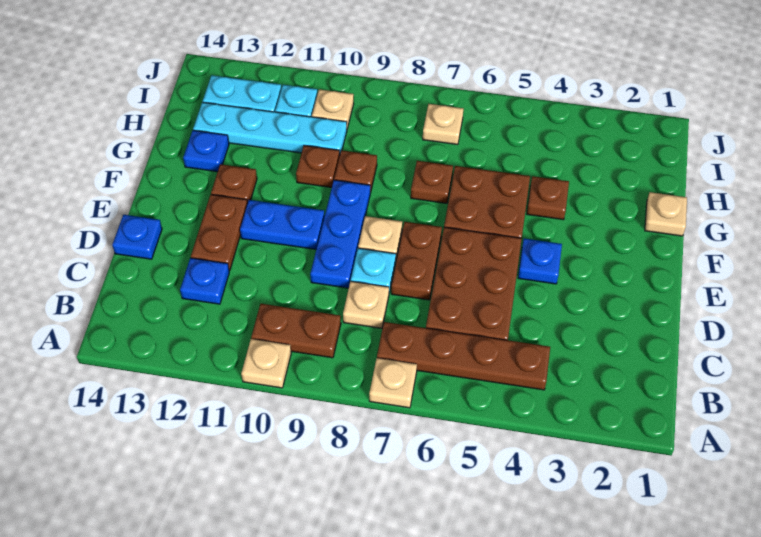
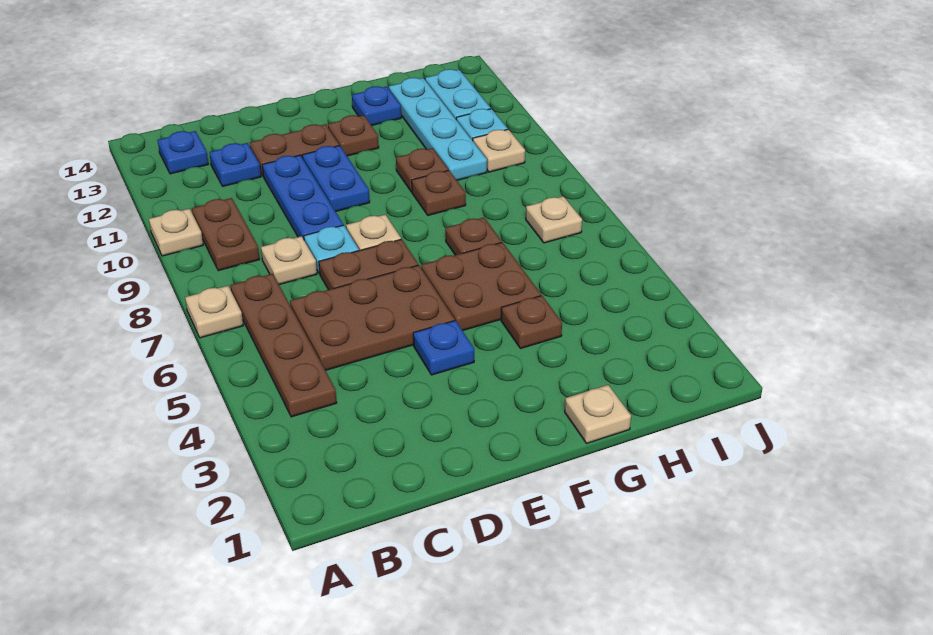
blue 1x3 plate [310,180,370,288] -> blue 1x3 plate turned to [262,155,343,239]
blue 1x1 plate [112,215,162,259] -> blue 1x1 plate moved to [158,131,208,174]

